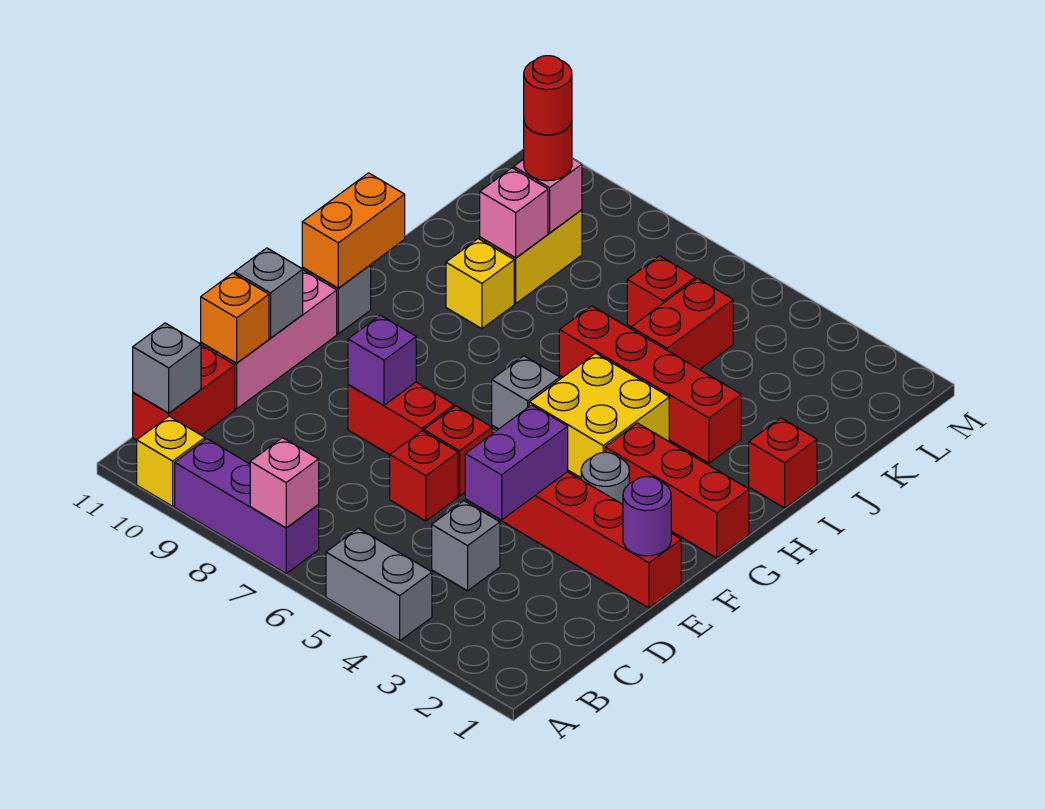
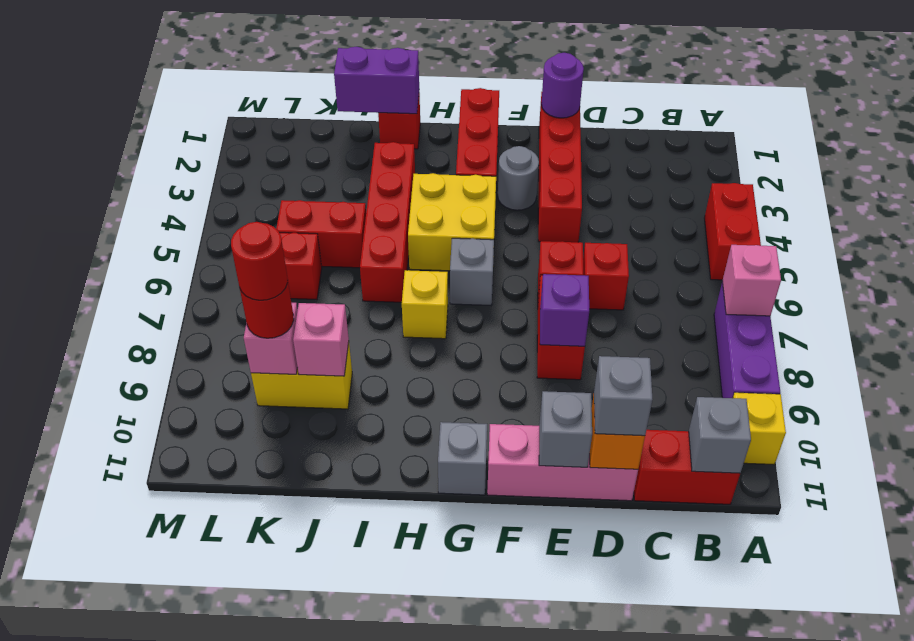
grey 1x2 brick [326,528,432,641] -> red 1x2 brick [705,183,761,280]
grey 1x1 brick [432,501,500,591] -> grey 1x1 brick moved to [594,356,653,436]
purple 1x2 brick [465,405,568,520] -> purple 1x2 brick moved to [334,47,419,114]
orange 1x2 brick [302,173,405,288] -> none
yellow 1x1 brick [446,239,514,329] -> yellow 1x1 brick moved to [402,270,448,339]

